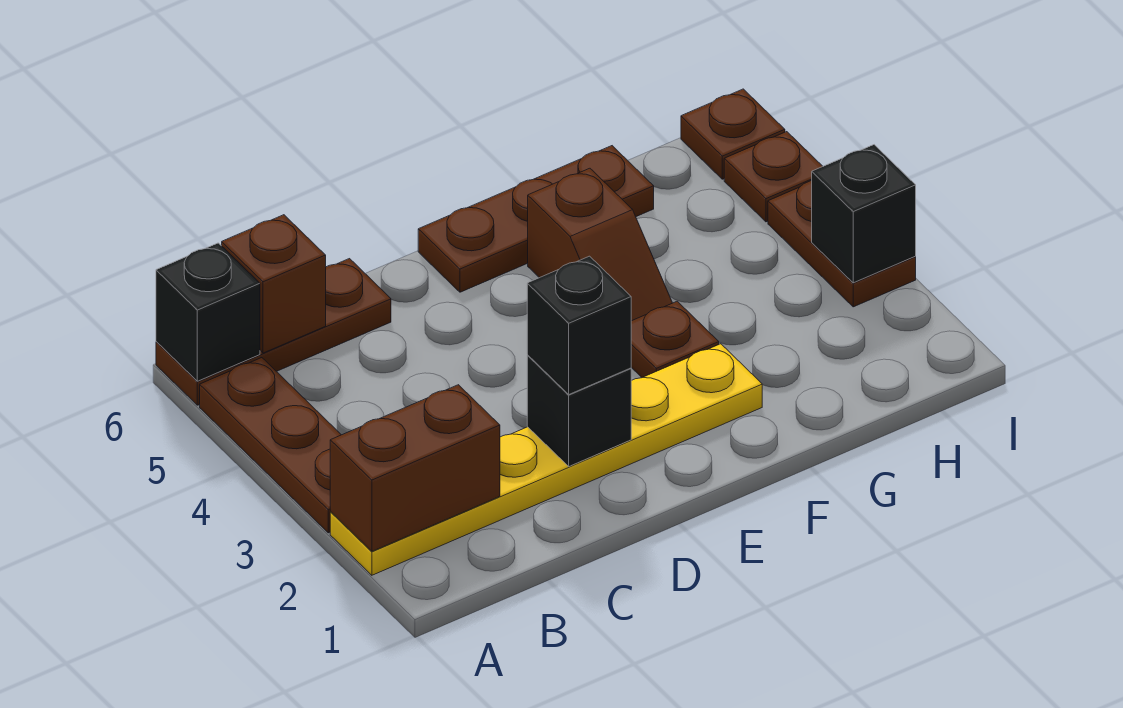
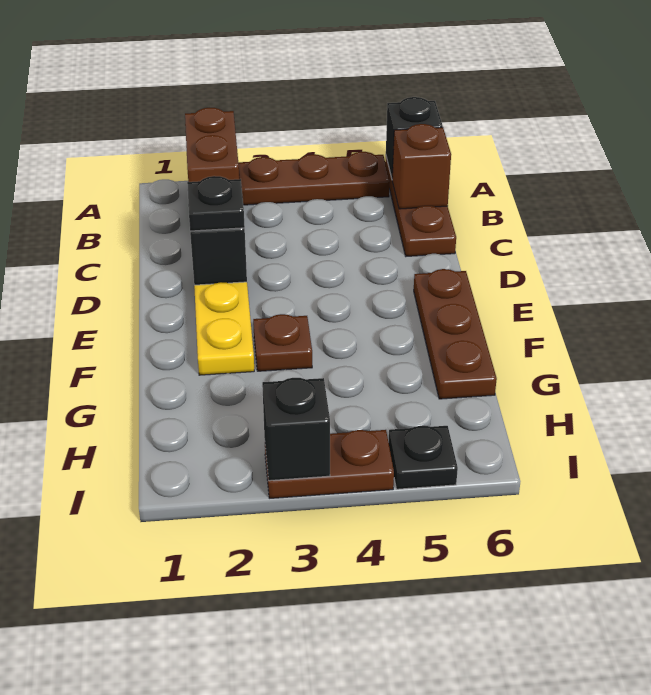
black 1x1 brick [527,256,631,394] -> black 1x1 plate [187,176,245,231]
brown 1x2 slope [528,168,672,321] -> none
brown 1x1 plate [724,132,823,222] -> black 1x1 plate [389,426,458,489]
brown 1x1 plate [681,89,785,179] -> none

